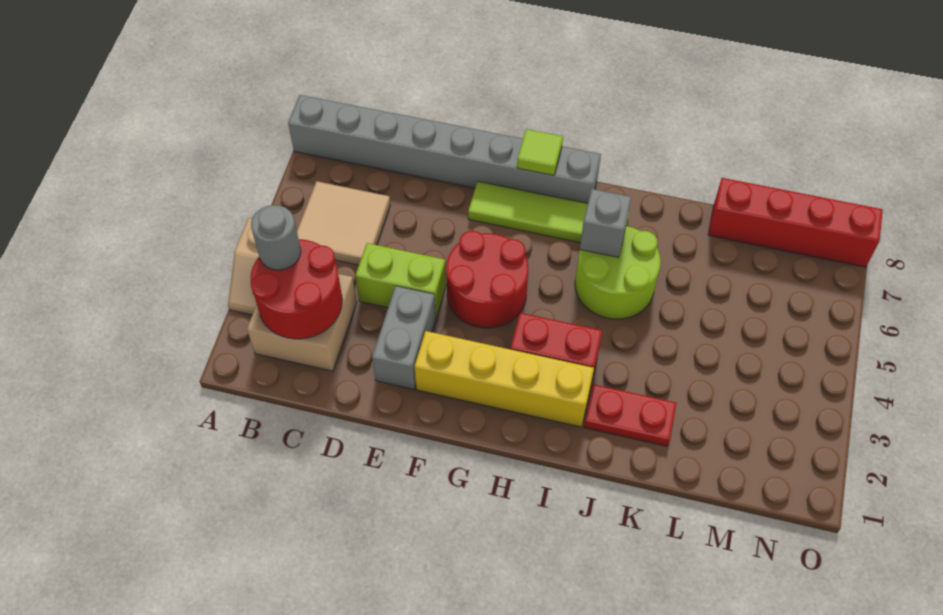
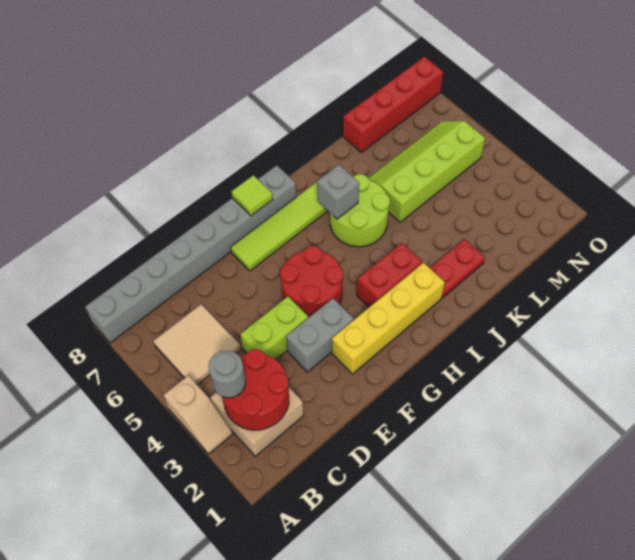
grey 1x2 brick [372,286,436,389] -> grey 1x2 brick turned to [286,298,354,372]
none -> lime 2x4 slope [368,121,485,222]

